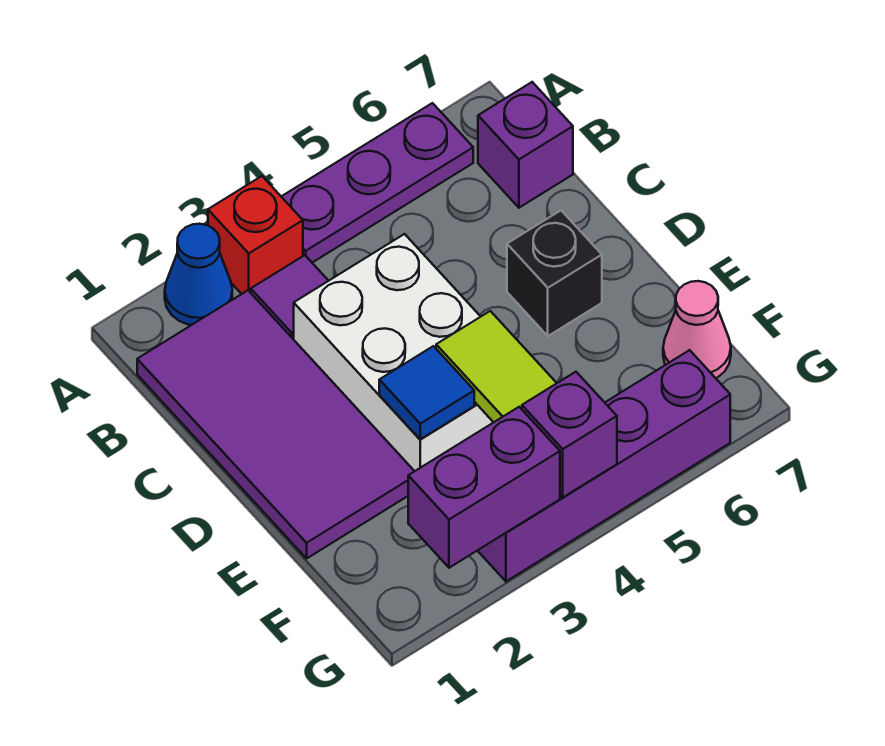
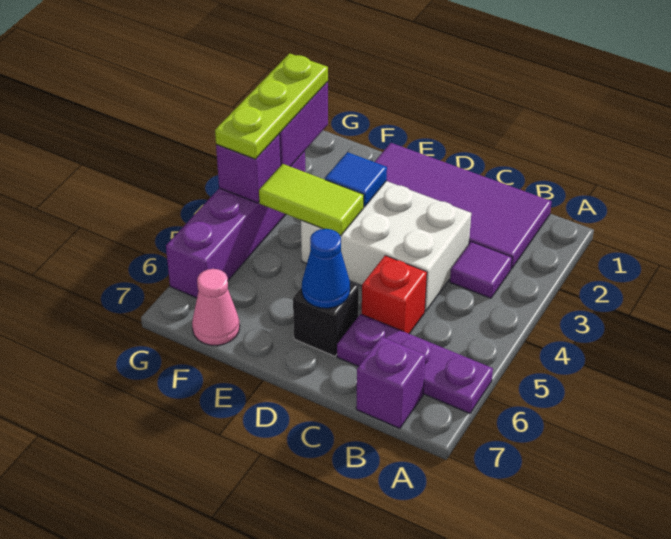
blue 1x1 cone [165,224,232,325] -> blue 1x1 cone moved to [302,229,350,308]
red 1x1 brick [208,176,303,294] -> red 1x1 brick moved to [362,256,427,334]
purple 1x3 plate [281,103,473,263] -> purple 1x3 plate turned to [337,314,493,413]
none -> lime 1x3 plate [215,53,328,159]

